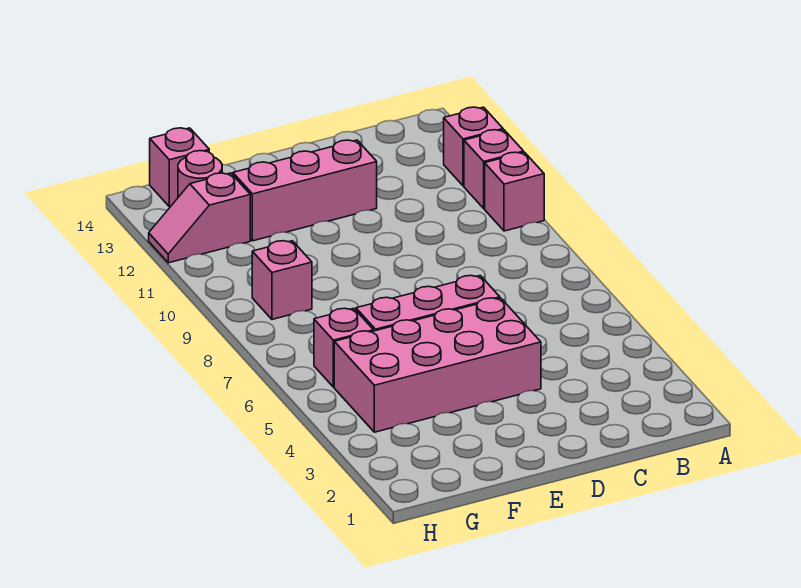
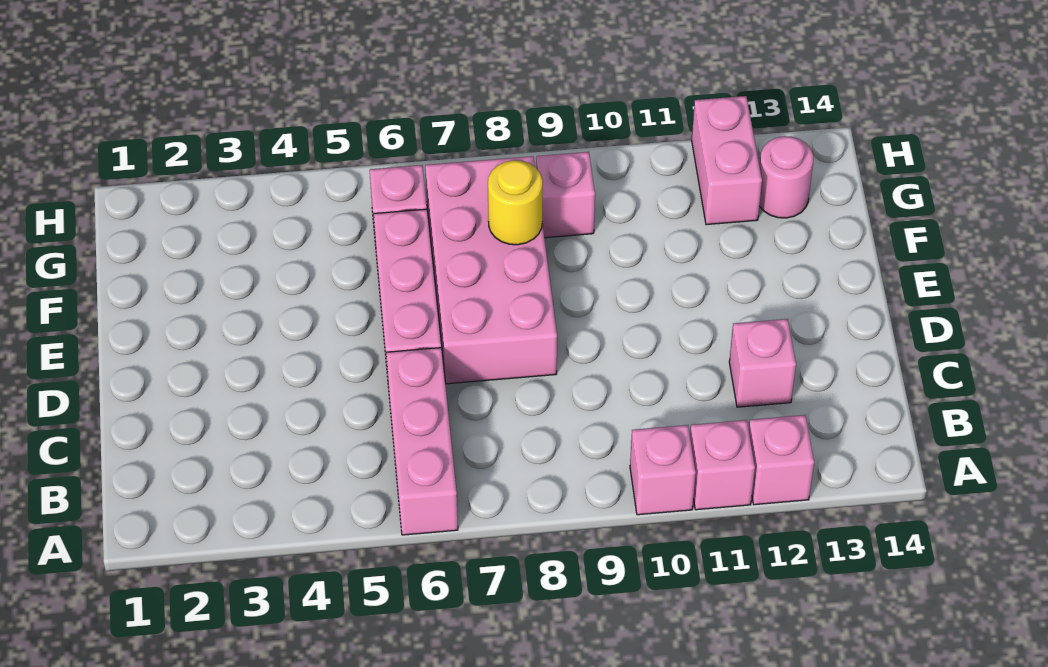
pink 2x4 brick [334,298,541,432] -> pink 2x4 brick moved to [425,156,557,384]
pink 1x3 brick [233,140,377,241] -> pink 1x3 brick moved to [386,348,458,535]
none -> yellow 1x1 round brick [488,160,543,245]
pink 1x2 slope [149,173,250,263] -> pink 1x2 brick [692,96,762,225]
pink 1x1 brick [150,128,209,207] -> pink 1x1 brick moved to [729,319,796,407]

